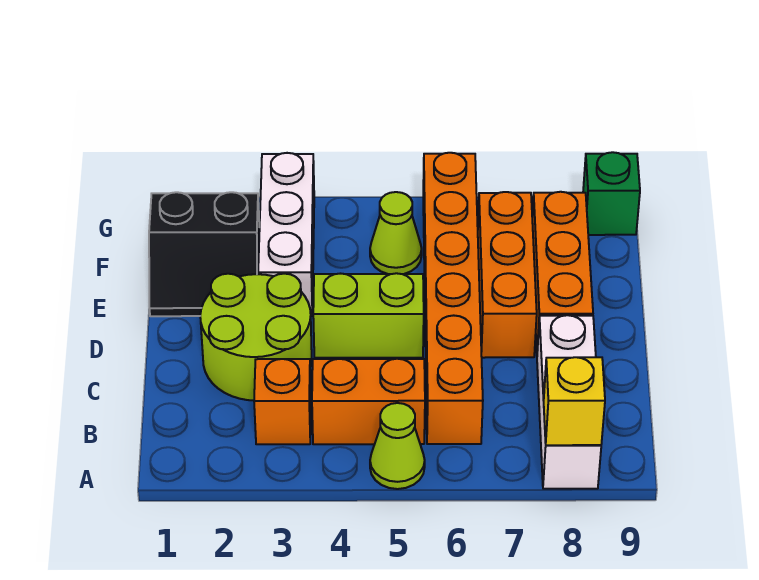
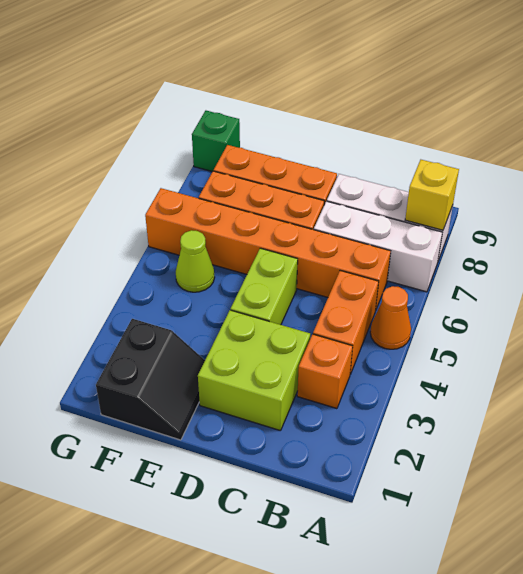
lime 1x1 cone [370,403,425,489] -> orange 1x1 cone [370,286,411,349]
lime 2x2 round brick [200,274,312,400] -> lime 2x2 brick [198,310,310,431]
white 1x3 brick [258,153,314,316] -> white 1x3 brick moved to [314,201,443,292]

